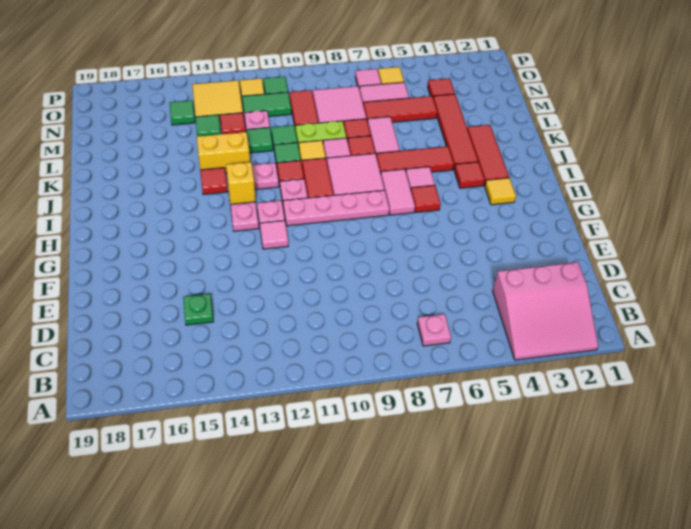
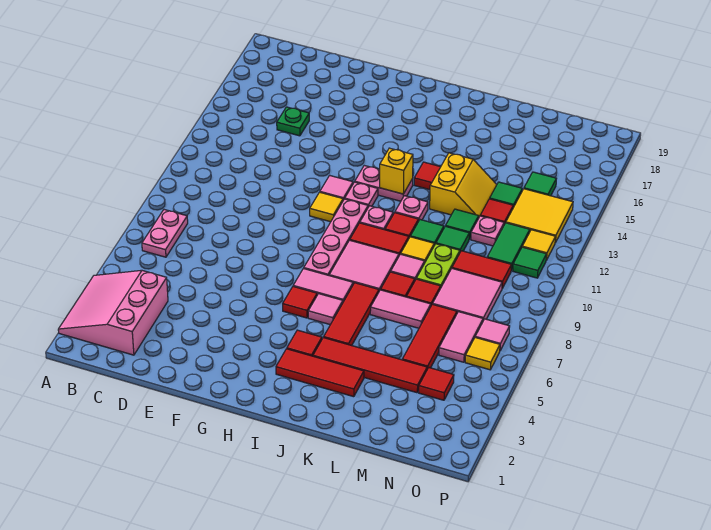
pink 1x1 plate [417,314,451,346] -> pink 1x2 plate [142,210,188,257]
yellow 1x1 tile [485,178,516,205] -> yellow 1x1 tile moved to [310,192,343,222]

